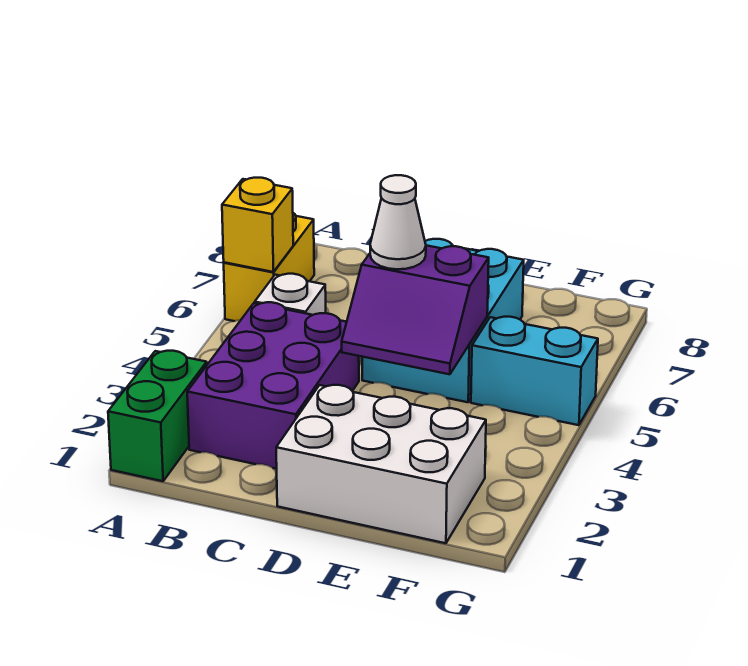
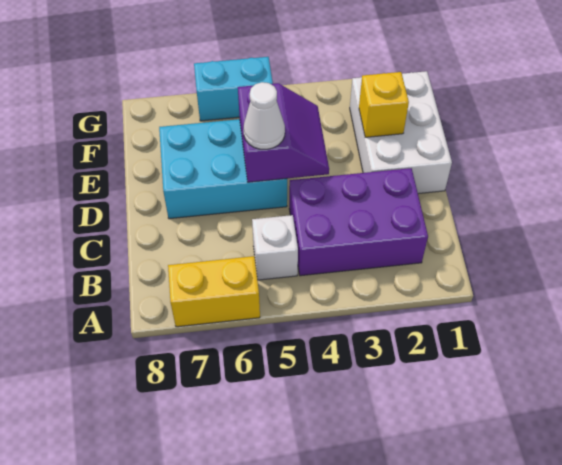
green 1x2 brick [108,351,207,481] -> none
yellow 1x1 brick [222,178,293,272] -> yellow 1x1 brick moved to [359,72,409,137]
cyan 1x2 brick [471,317,598,425] -> cyan 1x2 brick turned to [194,57,273,121]

